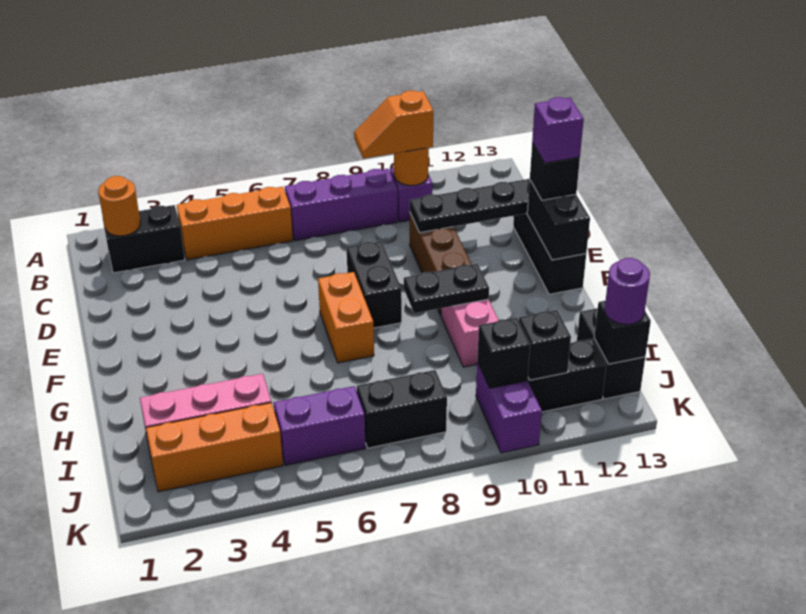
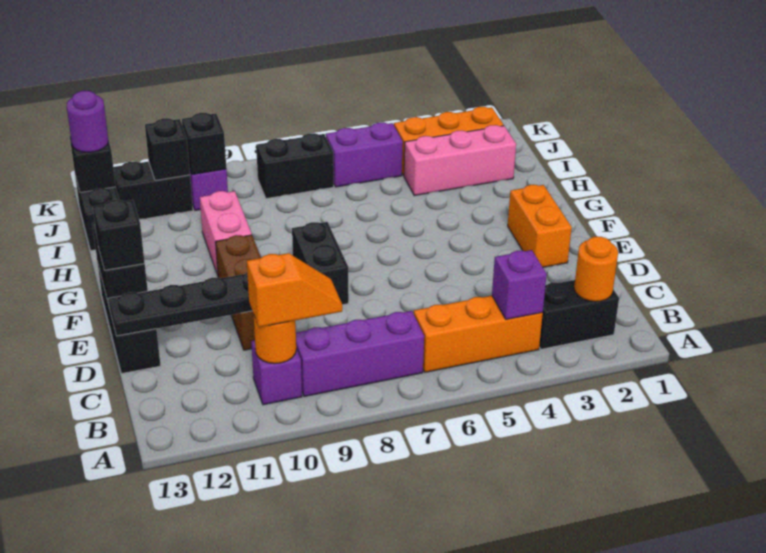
purple 1x1 brick [532,97,584,163] -> purple 1x1 brick moved to [492,250,547,319]
orange 1x2 brick [318,272,374,363] -> orange 1x2 brick moved to [508,185,572,267]
black 1x2 plate [404,264,489,313] -> none

